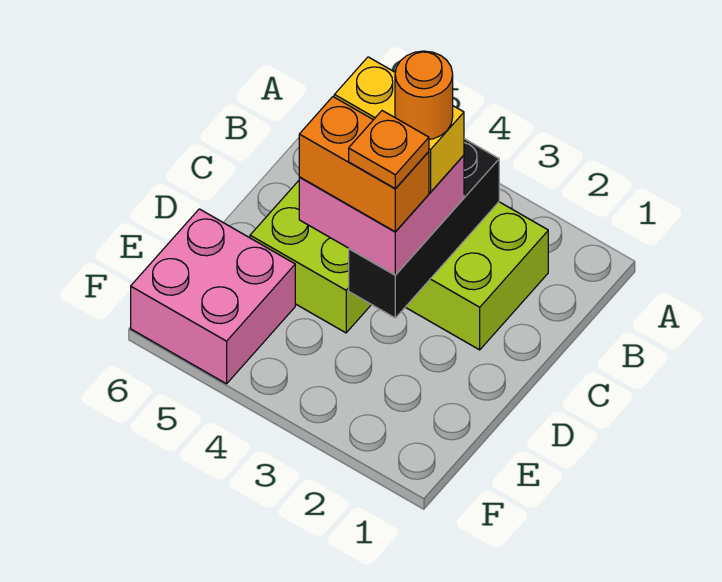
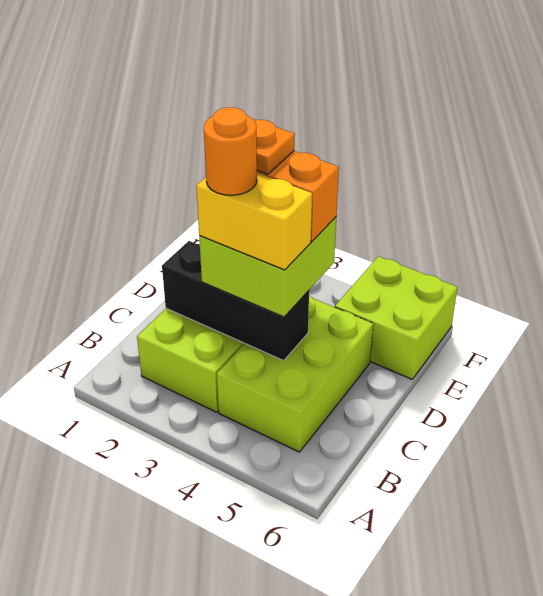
black 1x3 brick [349,139,499,318] -> black 1x3 brick turned to [162,241,309,361]
pink 2x2 brick [299,155,464,275] -> lime 2x2 brick [199,217,336,317]
pink 2x2 brick [131,209,295,384] -> lime 2x2 brick [335,256,458,379]

